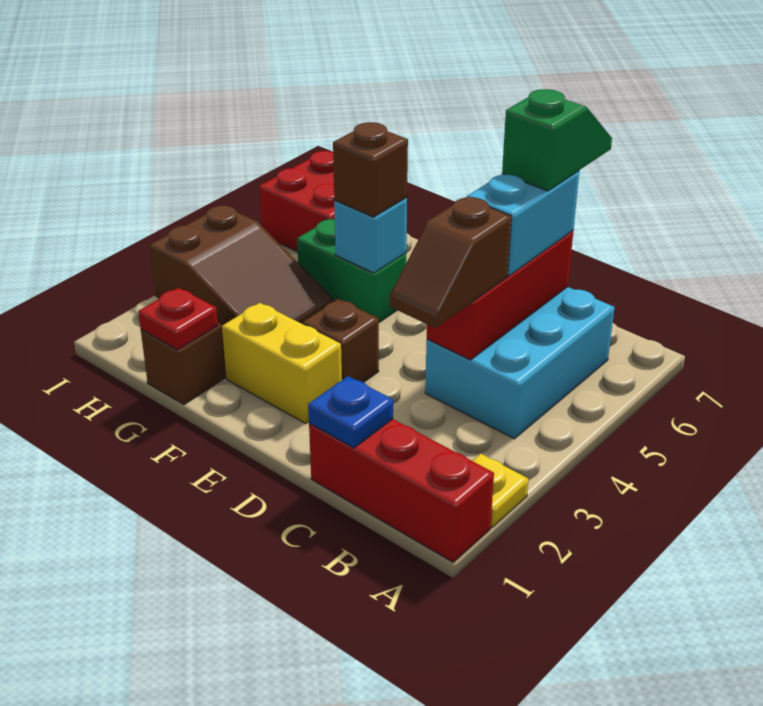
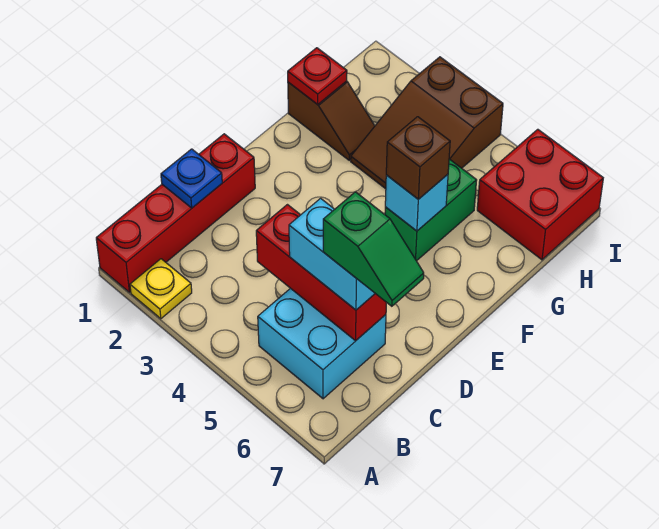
red 1x3 brick [309,419,494,562] -> red 1x4 brick [96,134,255,292]
cyan 2x3 brick [425,287,615,439] -> cyan 2x2 brick [258,288,386,399]
brown 1x2 slope [390,197,511,328] -> none
yellow 1x2 brick [222,303,342,423] -> none
brown 1x1 brick [302,299,379,383] -> none

